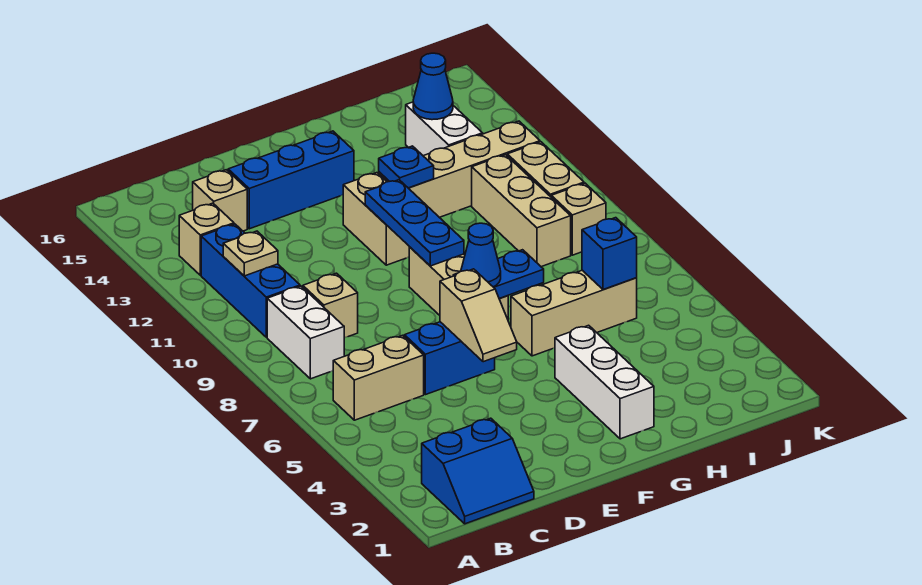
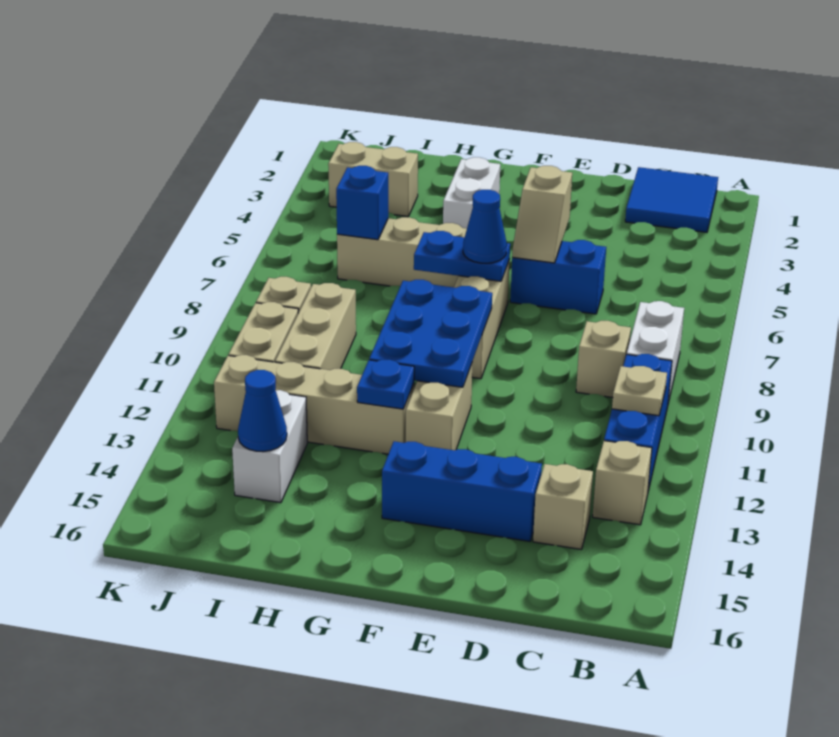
blue 2x2 slope [422,418,534,524] -> blue 2x2 tile [625,167,718,232]
tan 1x2 brick [333,335,424,420] -> tan 1x2 brick moved to [328,142,418,217]
tan 1x2 slope [440,269,517,362] -> tan 1x2 slope turned to [512,166,572,263]
blue 1x3 plate [365,180,464,266] -> blue 2x3 plate [369,280,492,387]
white 1x3 brick [555,325,654,439] -> white 1x2 brick [443,157,500,229]

